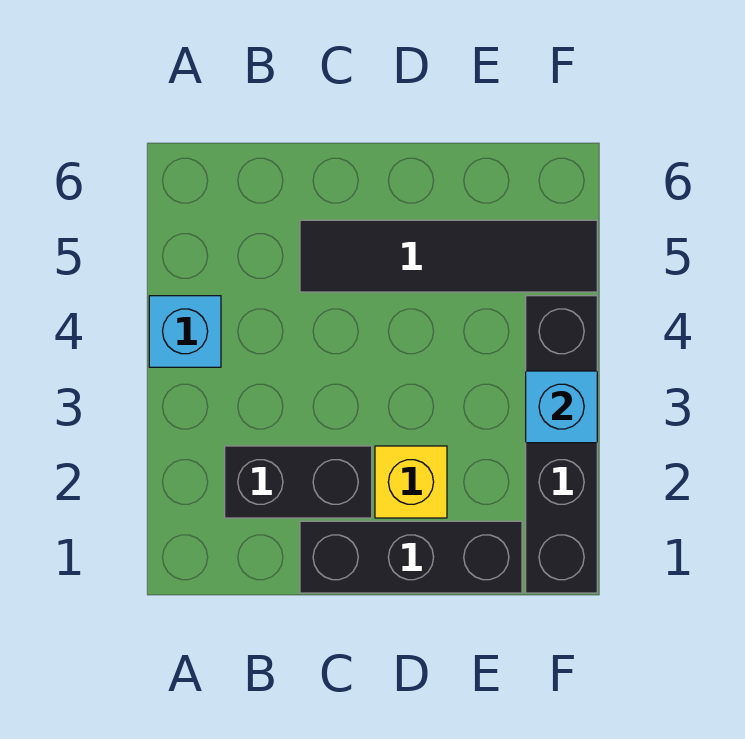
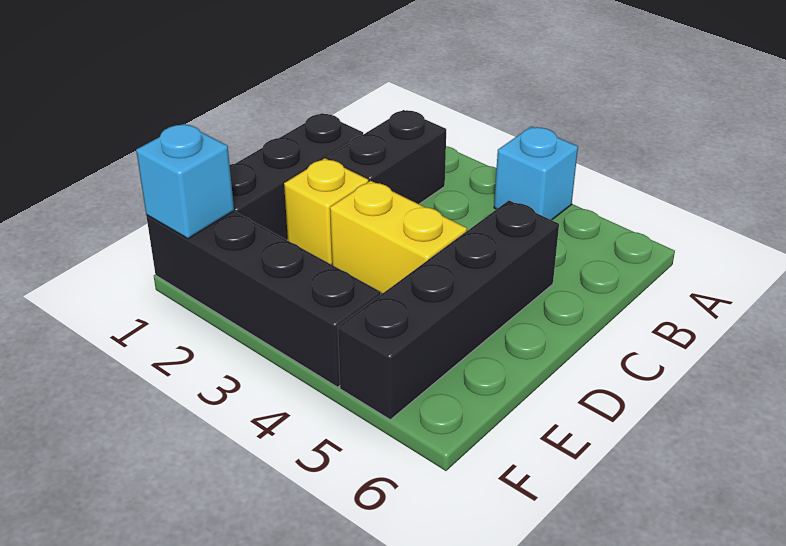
black 1x4 tile [300,220,597,292] -> black 1x4 brick [338,200,559,420]
none -> yellow 1x2 brick [330,181,467,294]
cyan 1x1 brick [526,371,597,443] -> cyan 1x1 brick moved to [136,124,234,239]

